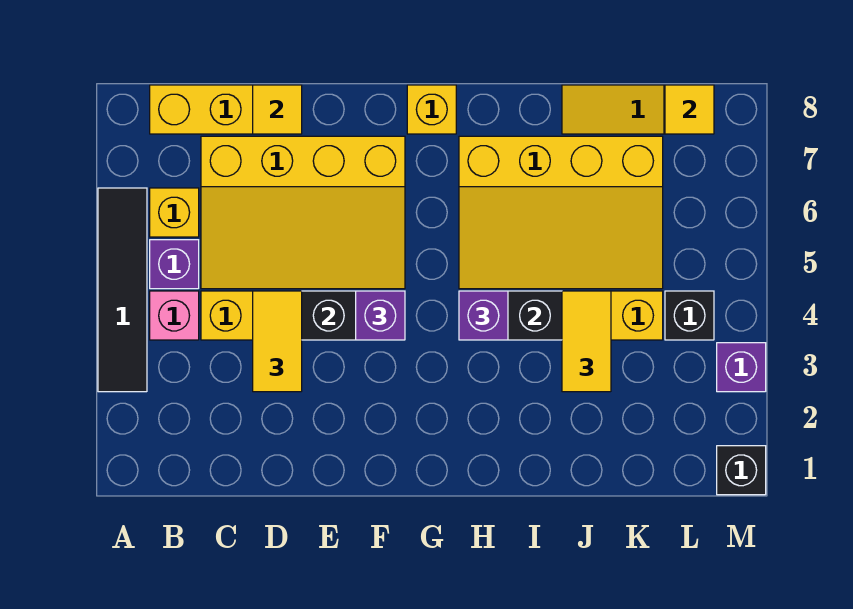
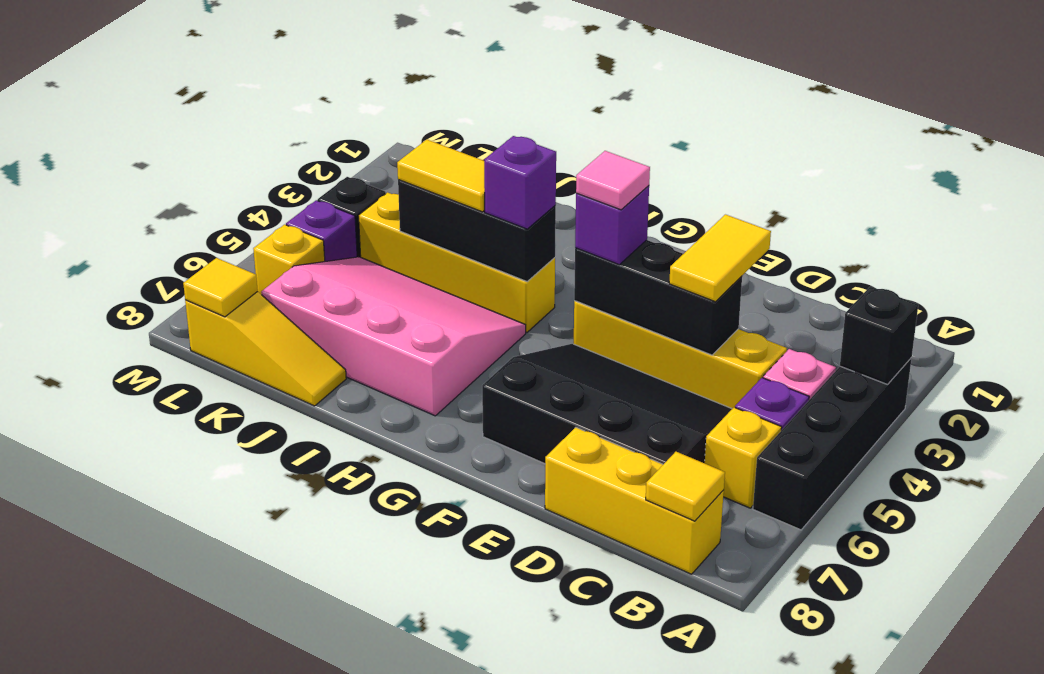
black 1x4 tile [98,188,147,392] -> black 1x4 brick [753,358,912,530]
yellow 3x4 slope [201,136,405,289] -> black 3x4 slope [482,344,732,464]
yellow 1x1 tile [253,85,302,134] -> yellow 1x1 tile moved to [646,452,725,521]
none -> pink 1x1 tile [576,151,650,210]
yellow 1x1 brick [407,85,456,134] -> yellow 1x1 brick moved to [253,225,325,295]
yellow 3x4 slope [459,136,663,289] -> pink 3x4 slope [261,257,526,416]
yellow 1x2 tile [562,291,611,392] -> yellow 1x2 tile turned to [397,140,485,212]
black 1x1 brick [717,446,766,495] -> black 1x1 brick moved to [840,286,918,385]
purple 1x1 brick [717,343,766,392] -> purple 1x1 brick moved to [286,200,357,261]

